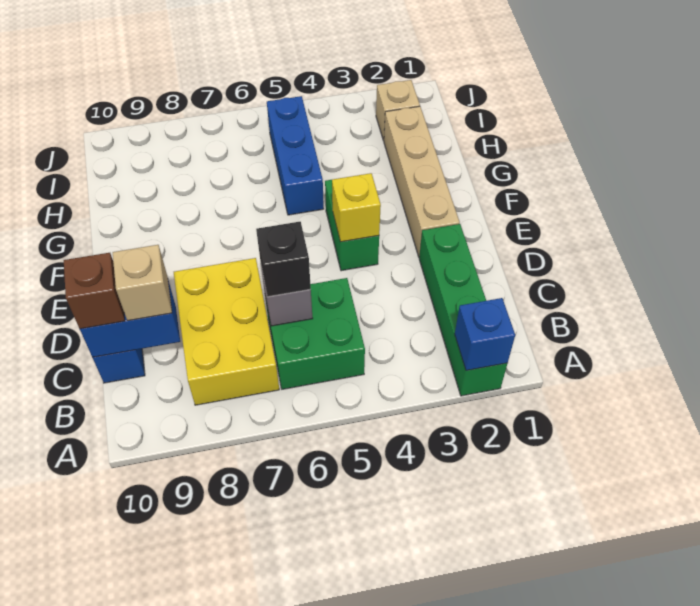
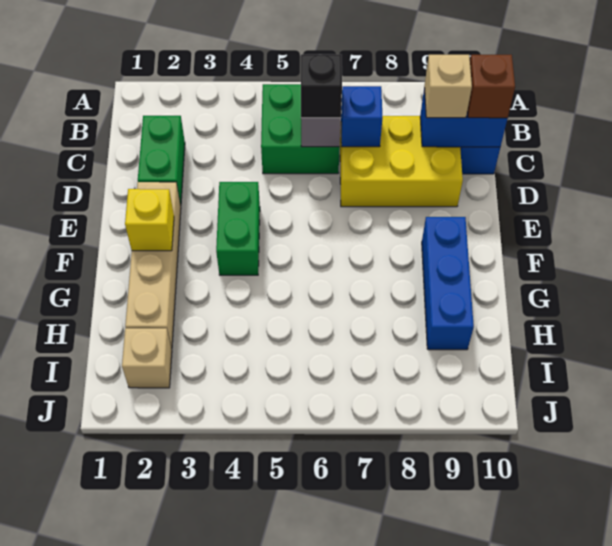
green 1x4 brick [419,224,507,396] -> green 1x2 brick [138,116,185,206]
blue 1x1 brick [455,298,515,371] -> blue 1x1 brick moved to [341,86,383,147]
yellow 2x3 brick [174,258,279,405] -> yellow 2x3 brick turned to [340,116,463,207]
yellow 1x1 brick [332,173,381,242] -> yellow 1x1 brick moved to [125,189,174,251]
blue 1x3 brick [267,96,324,215] -> blue 1x3 brick moved to [422,217,474,350]

